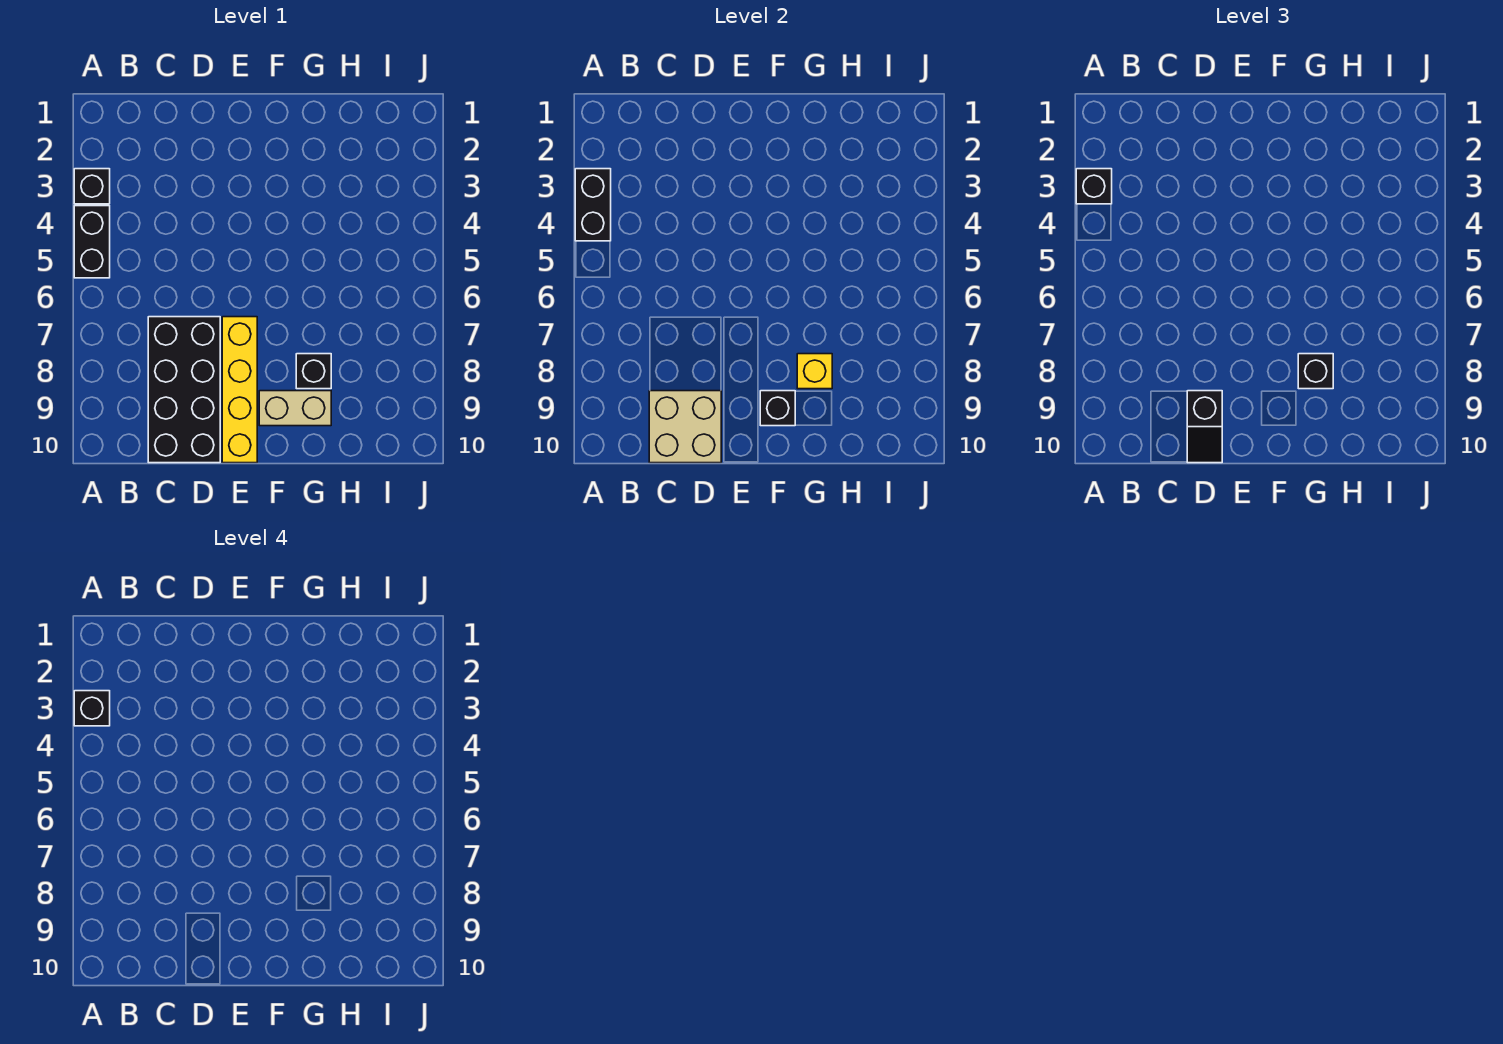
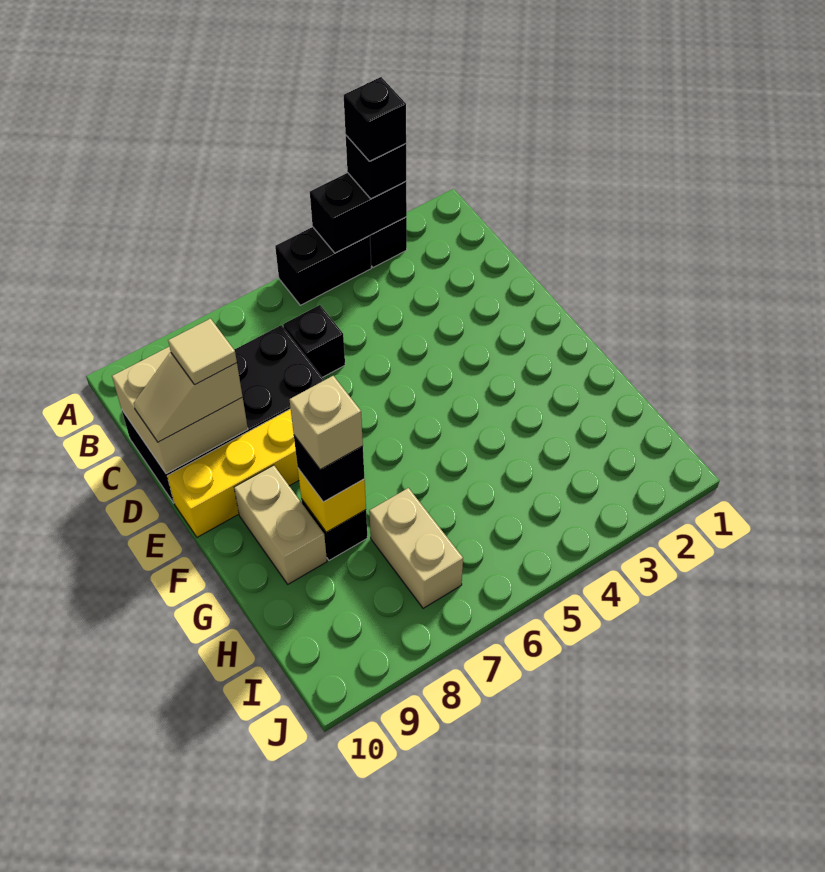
black 1x2 slope [1187,391,1222,463] -> tan 1x2 slope [133,352,243,442]
none -> tan 1x1 tile [168,319,237,385]
black 1x1 brick [760,391,795,426] -> black 1x1 brick moved to [283,305,345,377]
none -> tan 1x1 brick [290,376,363,470]
none -> tan 1x2 brick [369,488,463,608]

